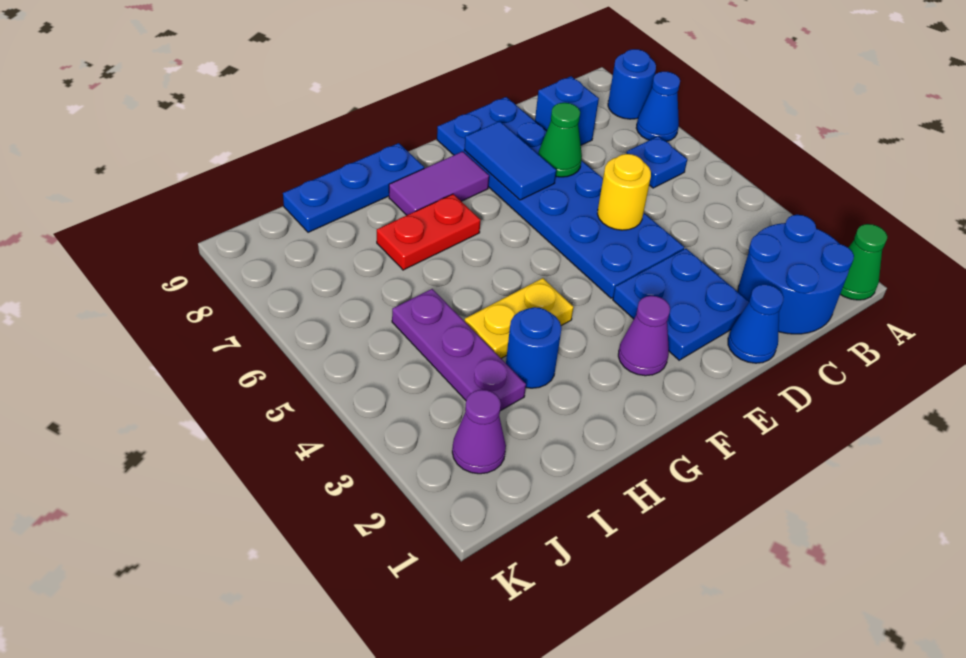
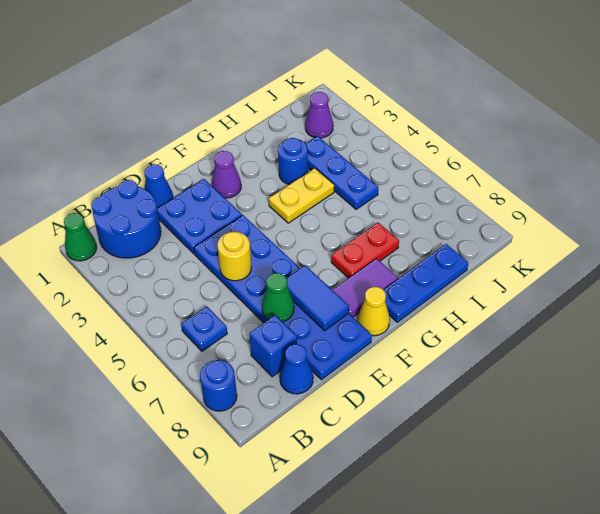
blue 1x1 cone [636,72,680,142] -> blue 1x1 cone moved to [280,344,313,394]
none -> yellow 1x1 cone [358,287,390,336]
purple 1x3 plate [392,289,526,411] -> blue 1x3 plate [306,136,378,209]

